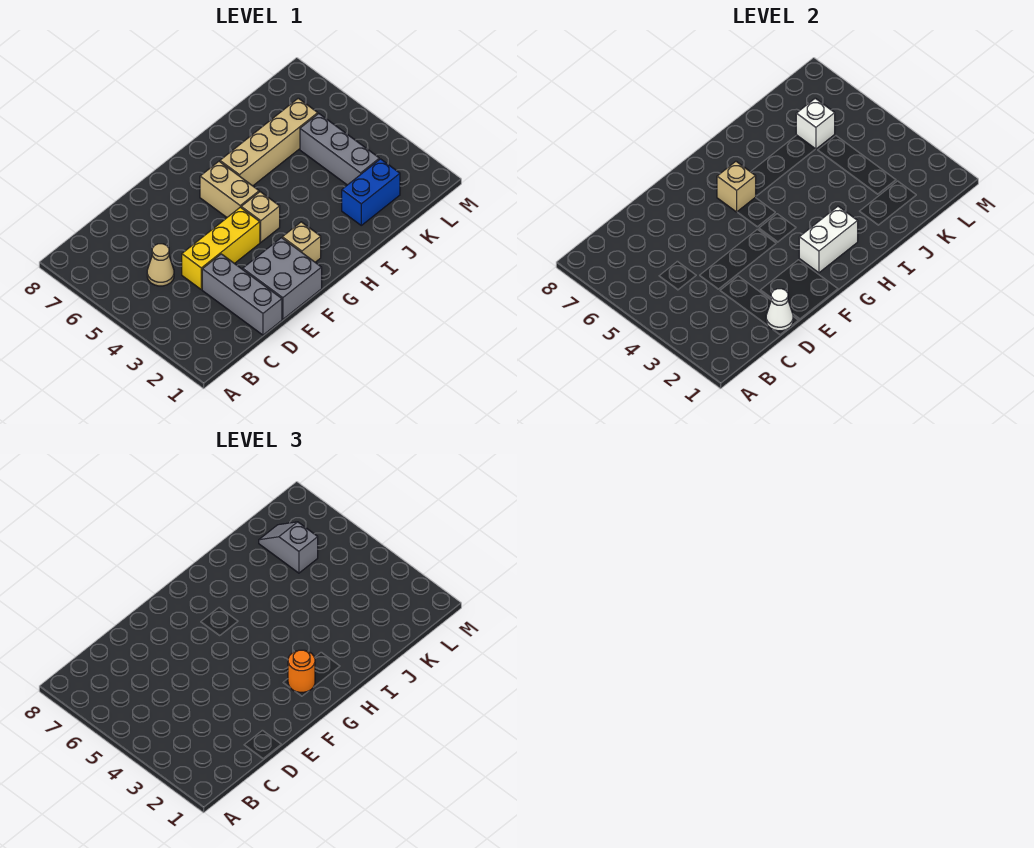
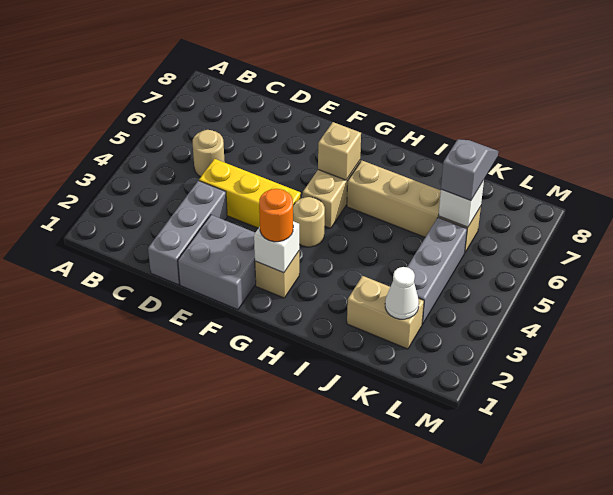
tan 1x1 cone [147,244,174,286] -> tan 1x1 round brick [193,130,225,177]
white 1x1 cone [766,289,793,331] -> white 1x1 cone moved to [385,267,419,319]
white 1x2 brick [799,206,858,273] -> white 1x1 brick [254,221,299,273]
tan 1x1 brick [241,192,280,242] -> tan 1x1 round brick [293,197,325,247]
blue 1x2 brick [342,159,400,225] -> tan 1x2 brick [347,276,424,349]

